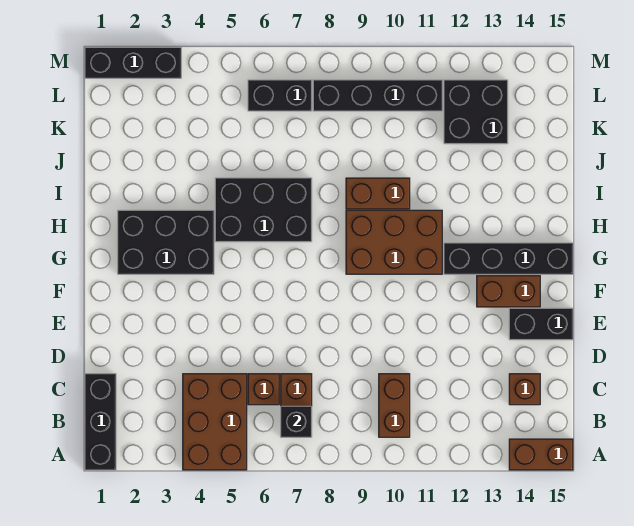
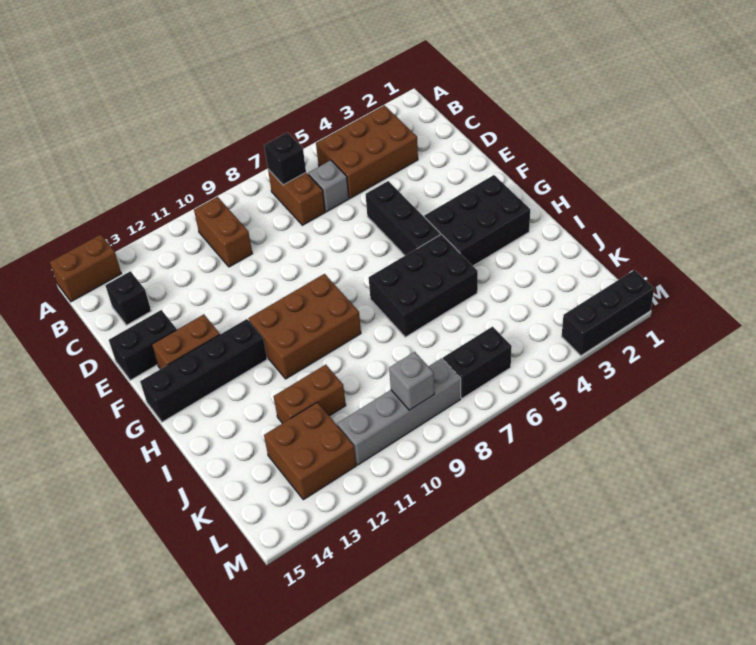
black 1x3 brick [85,374,116,470] -> black 1x3 brick moved to [366,181,440,255]
brown 2x3 brick [183,374,247,470] -> brown 2x3 brick turned to [316,105,418,198]
brown 1x1 brick [248,374,279,405] -> grey 1x1 brick [308,160,349,212]
brown 1x1 brick [509,374,540,405] -> black 1x1 brick [105,271,151,325]
brown 1x2 brick [346,178,410,209] -> brown 1x2 brick moved to [274,365,346,423]
black 2x2 brick [444,80,508,144] -> brown 2x2 brick [264,402,356,500]
black 1x4 brick [313,80,442,111] -> grey 1x4 brick [337,358,461,465]
none -> grey 1x1 brick [389,352,434,410]

